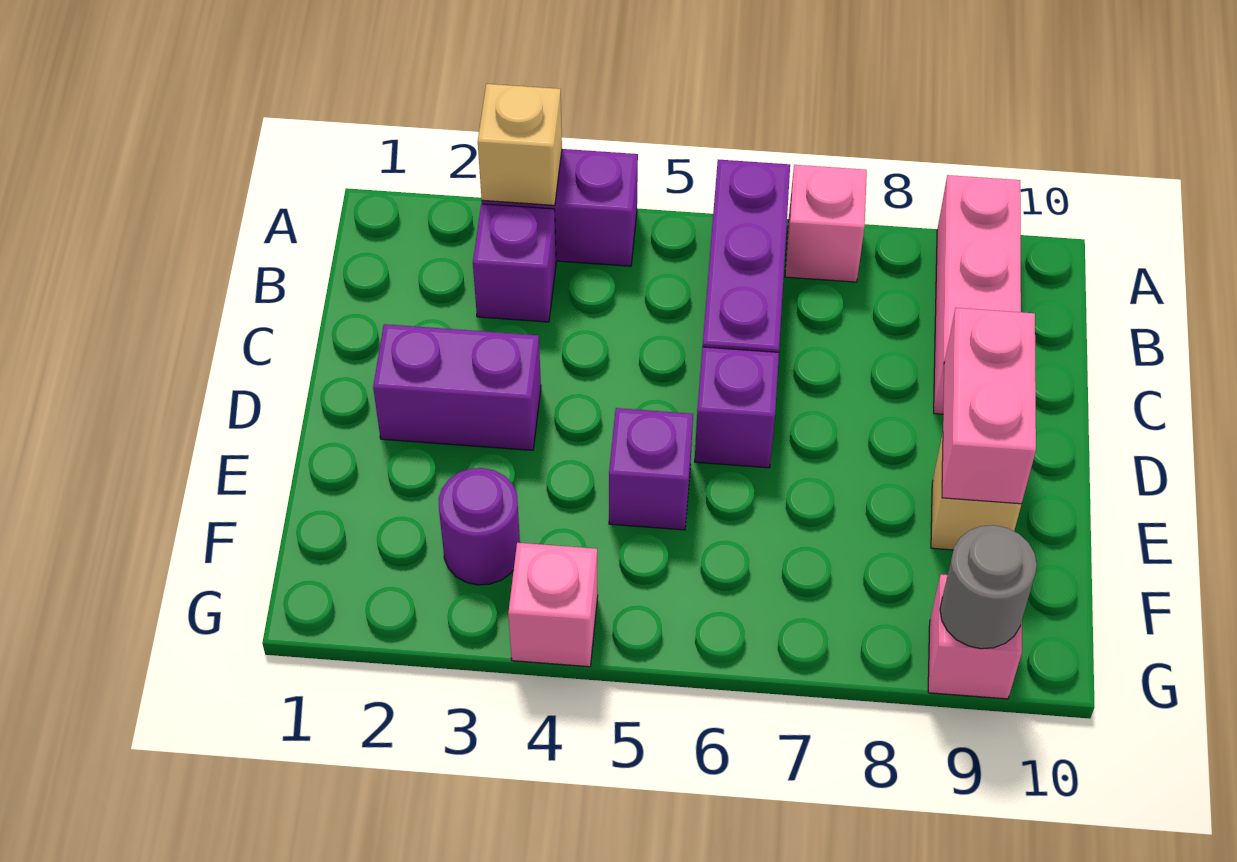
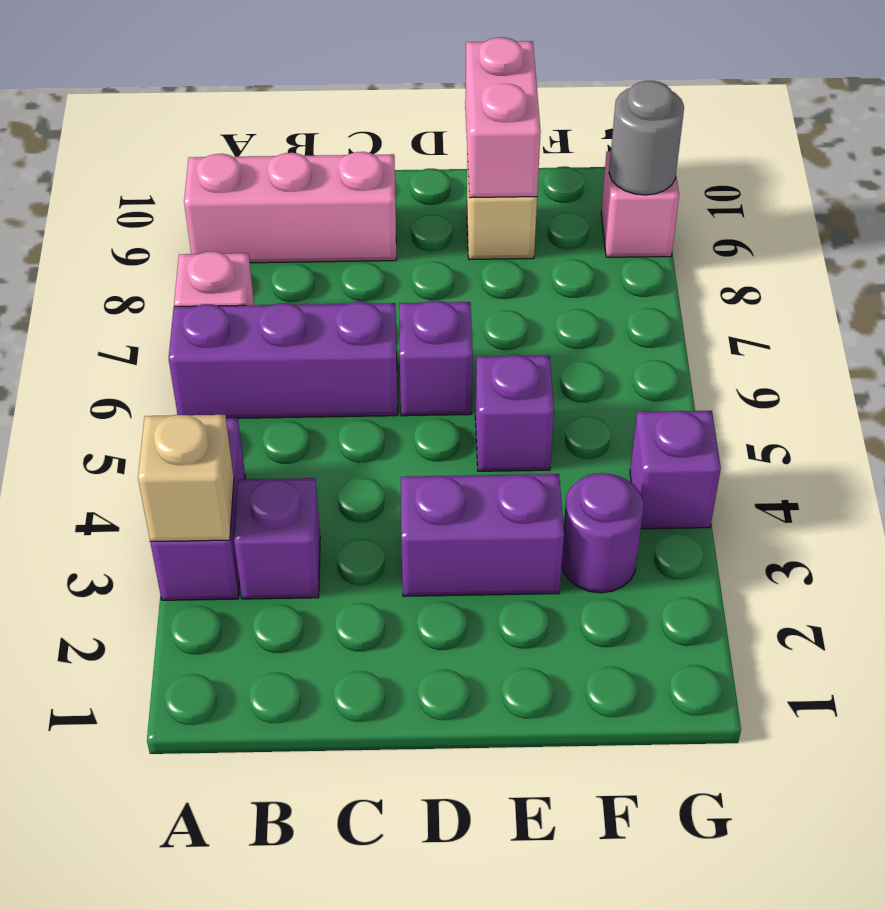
purple 1x2 brick [373,324,541,450] -> purple 1x2 brick turned to [401,474,564,596]
pink 1x2 brick [942,308,1036,504] -> pink 1x2 brick turned to [465,37,541,198]
pink 1x1 brick [508,543,598,667] -> purple 1x1 brick [630,411,721,529]

